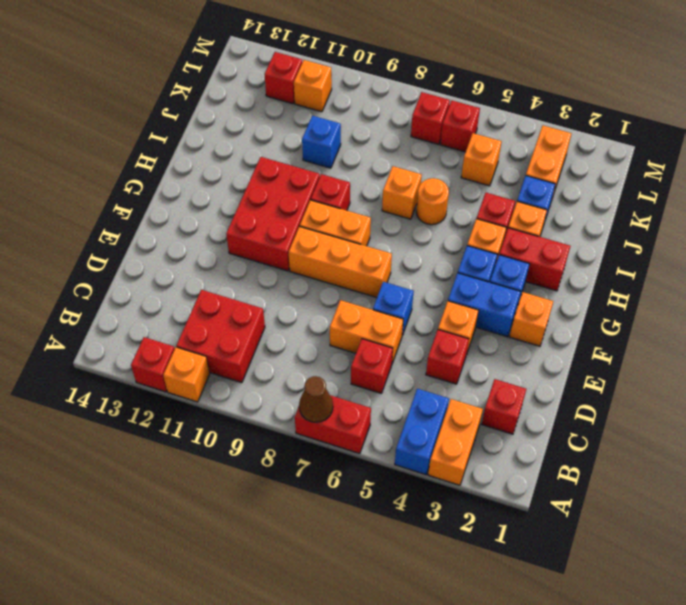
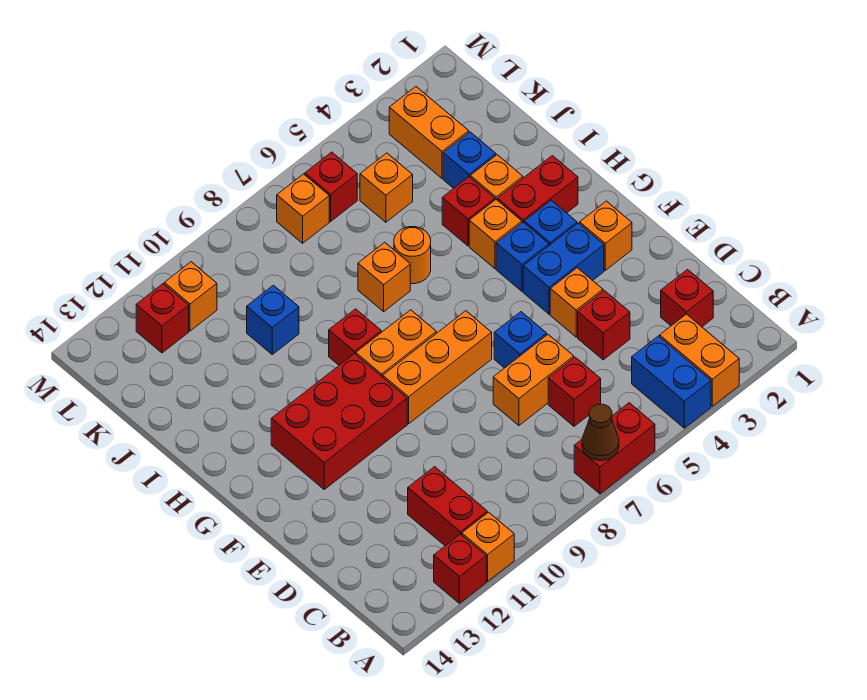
red 2x2 brick [176,290,265,383] -> red 1x2 brick [408,467,487,546]
red 2x3 brick [226,157,320,271] -> red 2x3 brick turned to [271,354,407,489]
red 1x1 brick [411,92,450,144] -> orange 1x1 brick [277,174,329,243]

